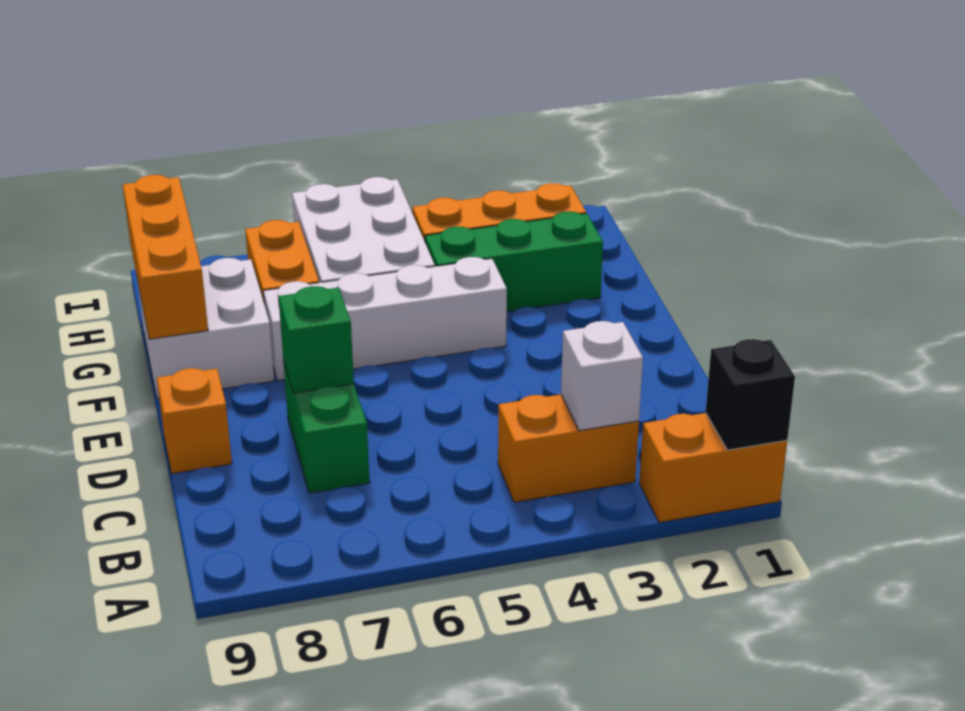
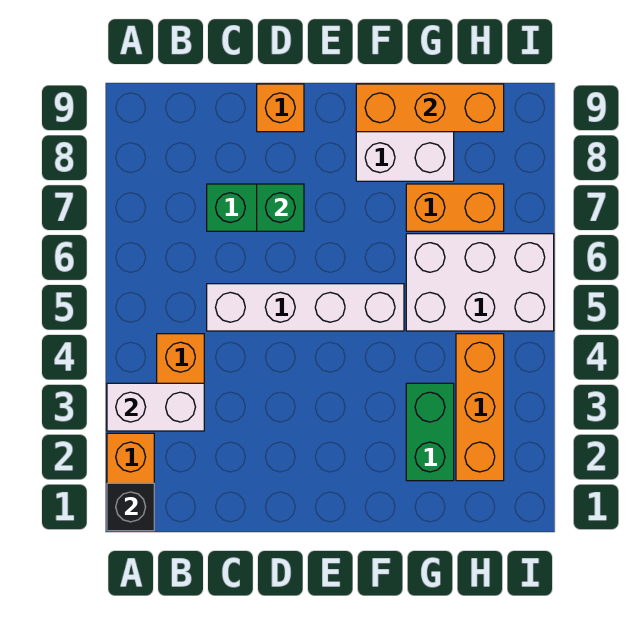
white 1x1 brick [561,321,643,431] -> white 1x2 brick [107,383,204,431]
white 1x4 brick [263,257,507,381] -> white 1x4 brick turned to [207,284,404,331]
green 1x3 brick [425,211,603,312] -> green 1x2 brick [406,383,454,481]

